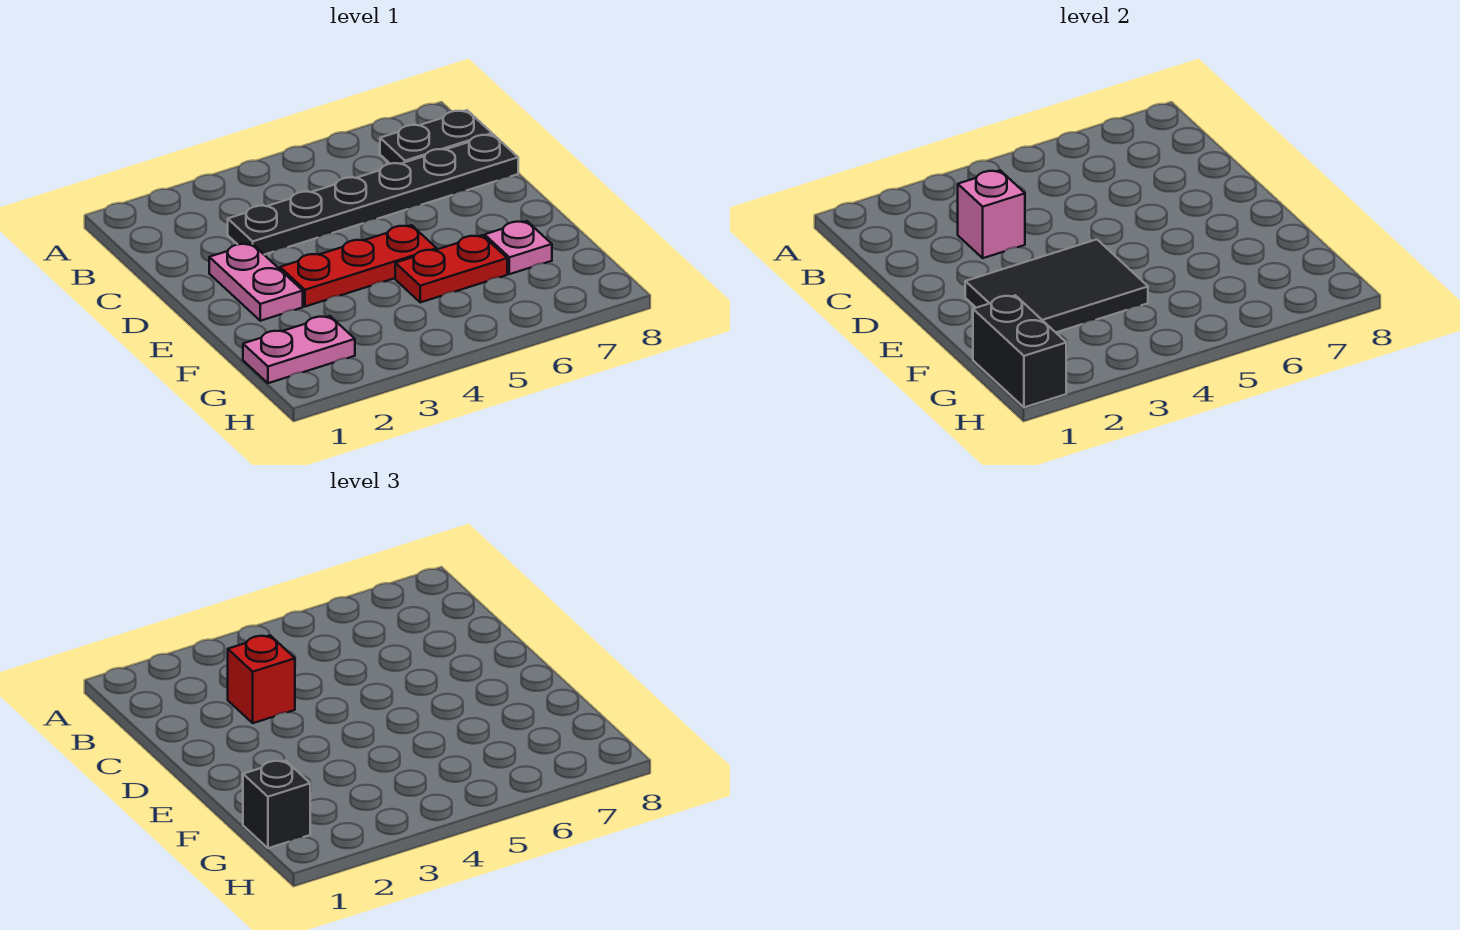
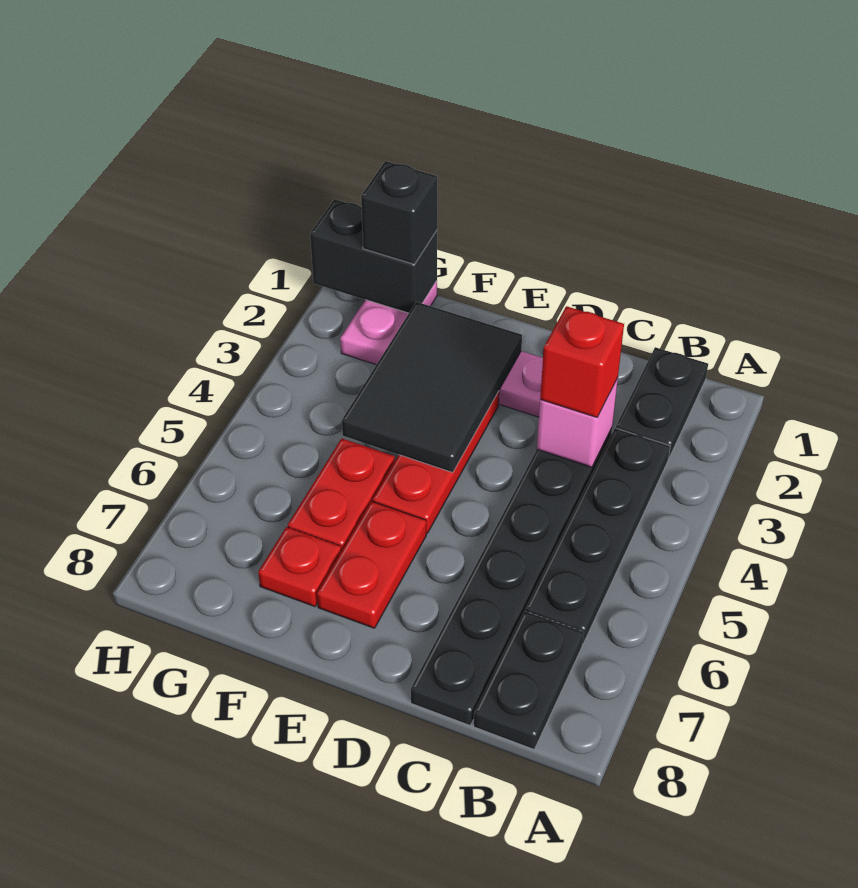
none -> black 1x2 plate [616,347,708,459]
none -> black 1x4 plate [525,428,670,644]
none -> red 1x2 plate [317,501,426,628]
pink 1x1 plate [485,221,552,274] -> red 1x1 plate [258,527,342,607]

